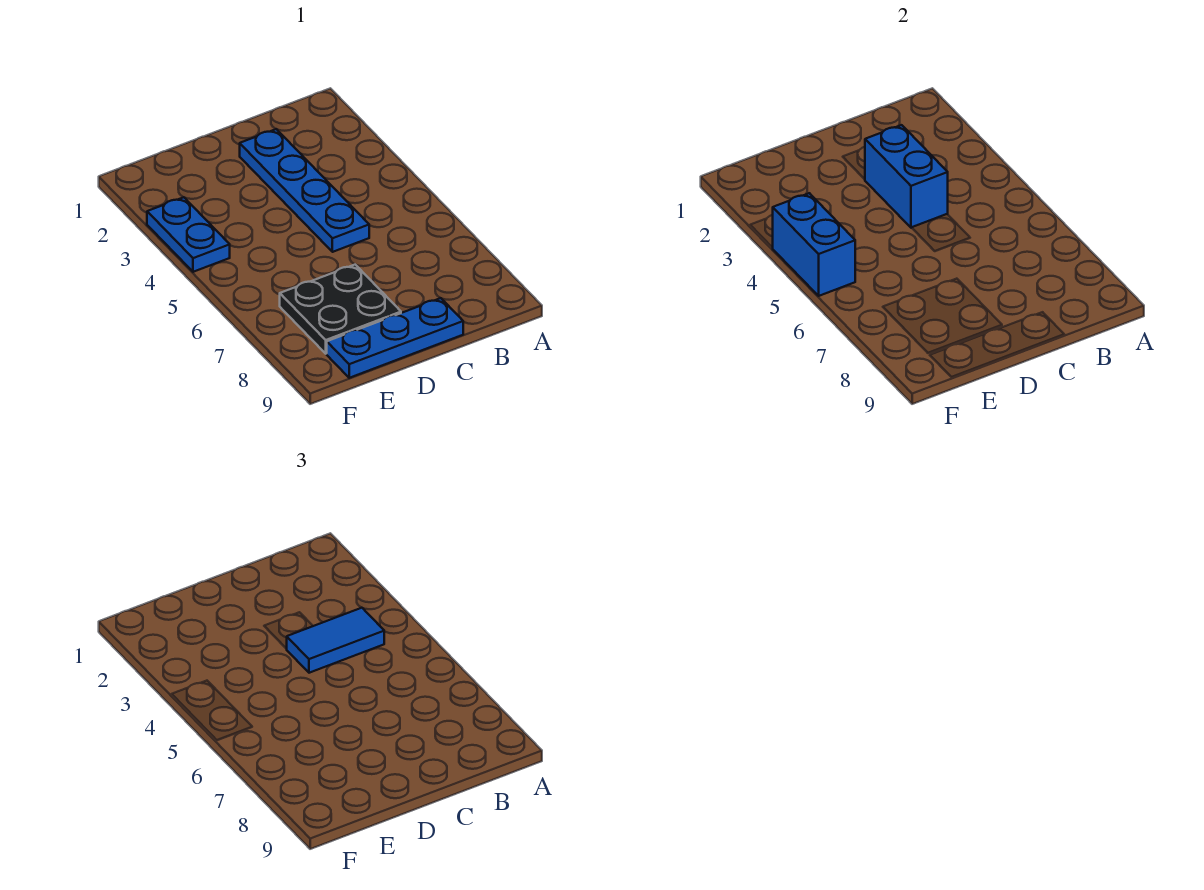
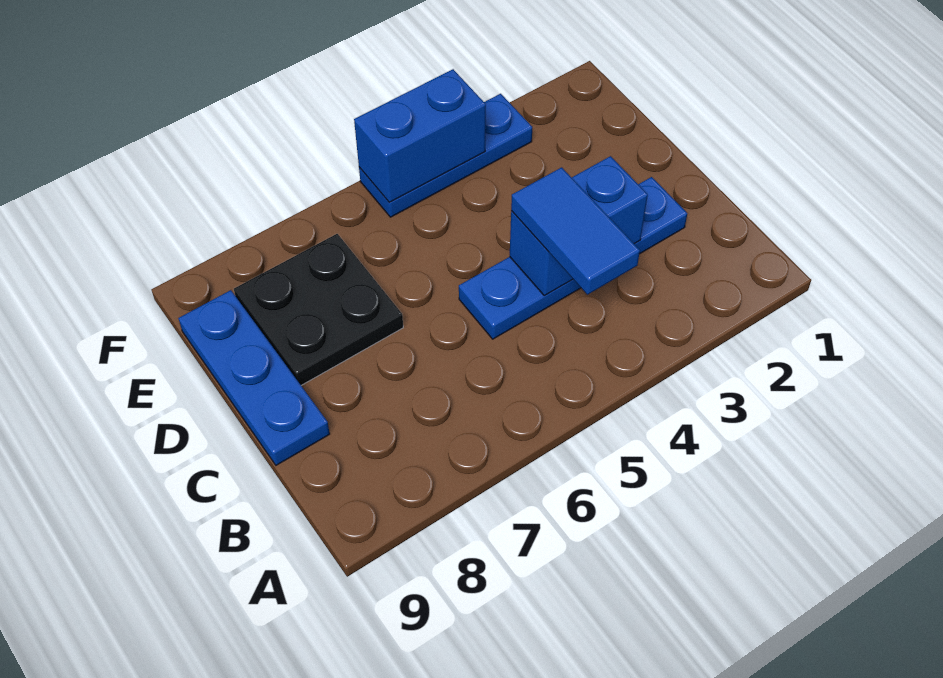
blue 1x2 plate [147,197,230,272] -> blue 1x3 plate [359,94,532,217]

